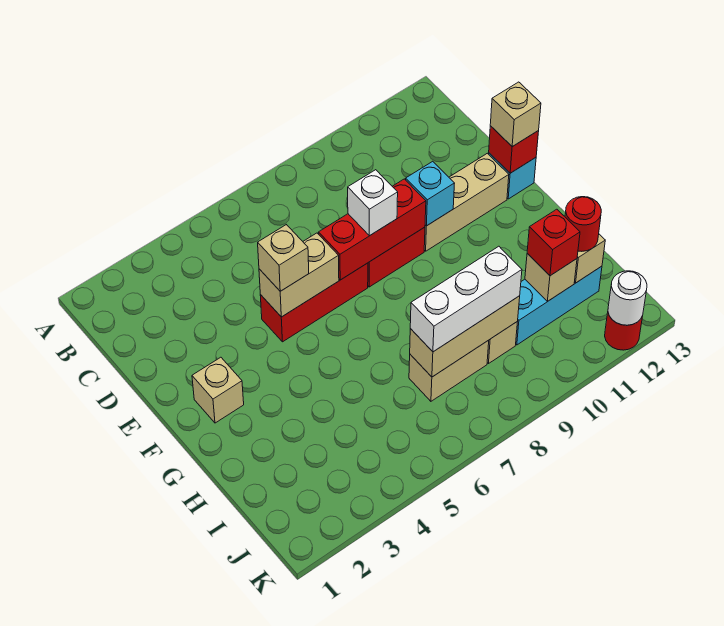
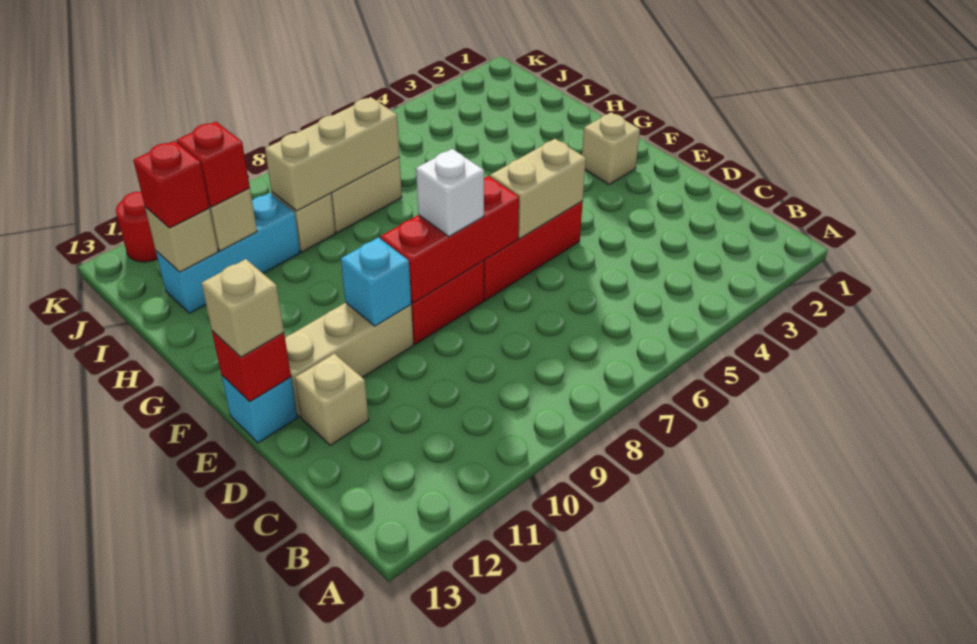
tan 1x1 brick [258,225,309,291] -> tan 1x1 brick moved to [295,354,369,445]
white 1x3 brick [410,246,522,352] -> none
red 1x1 round brick [565,197,601,251] -> red 1x1 brick [133,141,209,228]
white 1x1 round brick [608,271,647,325] -> none

